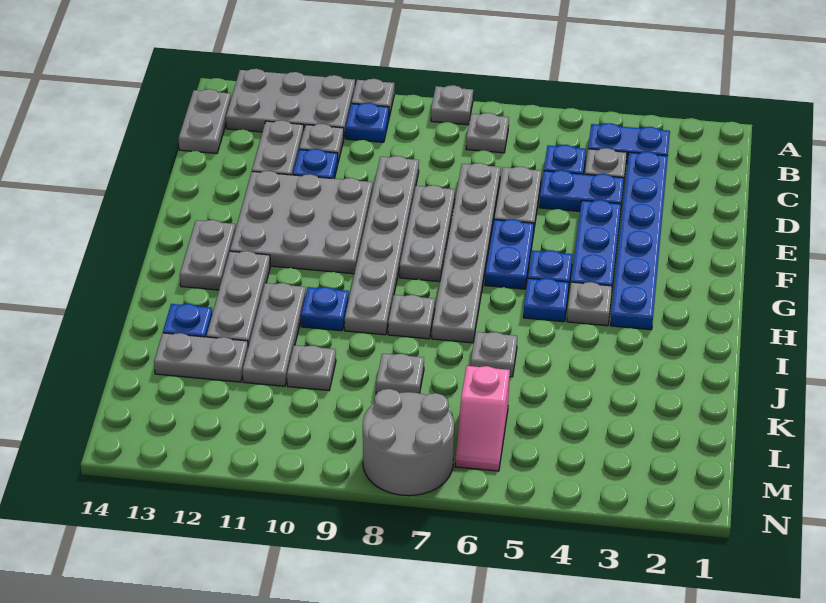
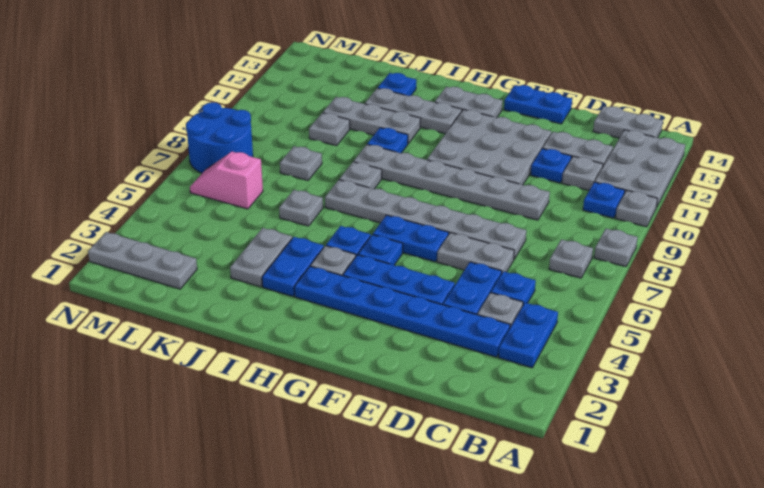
grey 1x3 plate [400,185,455,282] -> grey 1x3 plate moved to [88,232,197,289]
none -> blue 1x2 plate [504,85,572,124]
none -> blue 1x2 plate [262,237,324,296]
grey 1x2 plate [154,333,248,382] -> grey 1x2 plate moved to [230,228,292,287]
grey 2x2 round brick [363,389,454,496] -> blue 2x2 round brick [186,102,253,173]

